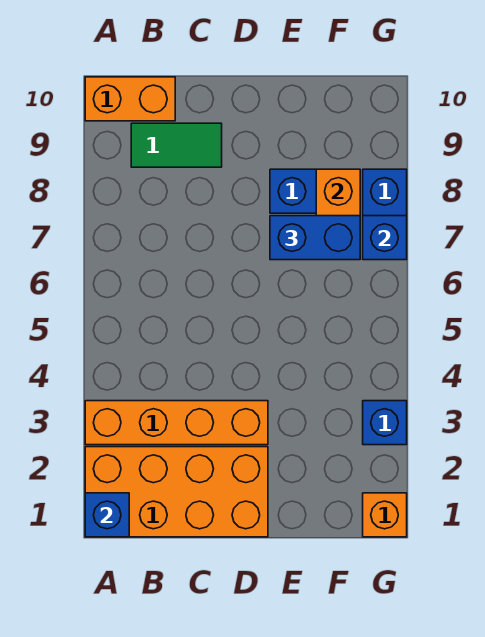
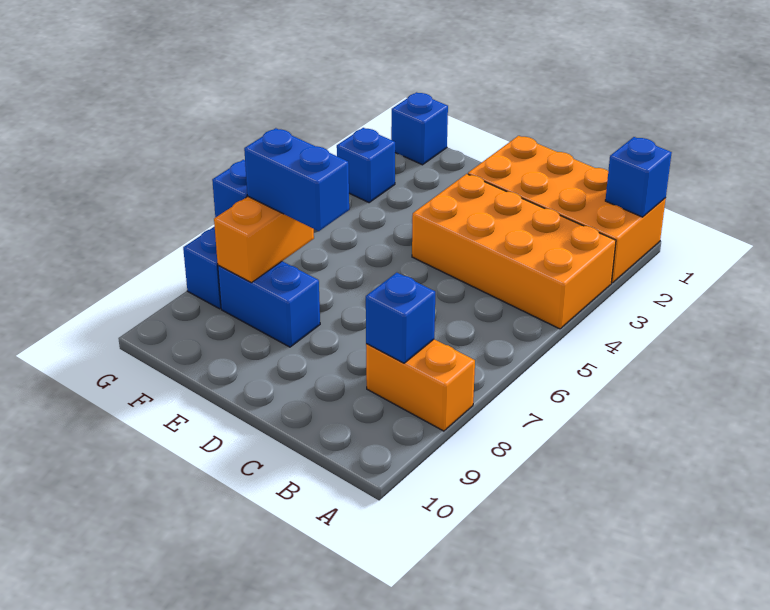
orange 1x4 brick [85,401,268,445] -> orange 2x4 brick [412,174,616,329]
orange 1x2 brick [85,77,175,121] -> orange 1x2 brick moved to [366,339,475,431]
none -> blue 1x1 brick [366,273,435,363]
green 1x2 tile [131,123,222,167] -> none
orange 1x1 brick [363,493,407,537] -> blue 1x1 brick [391,92,448,165]

